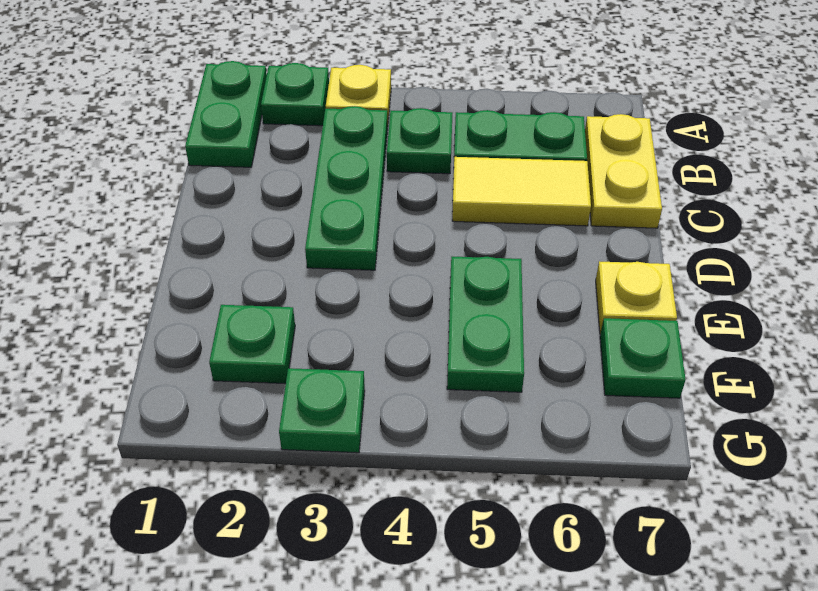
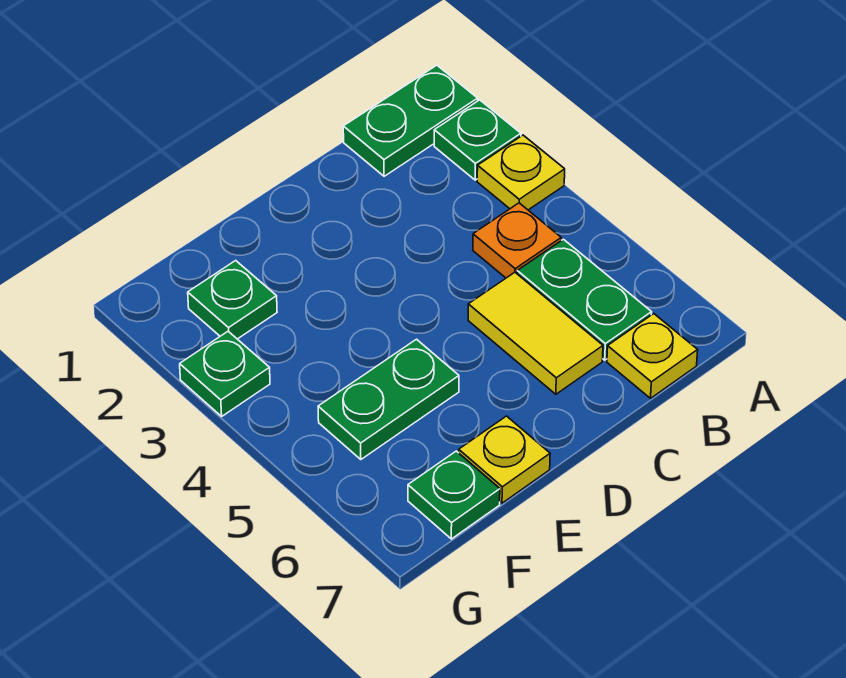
green 1x3 plate [305,106,388,270] -> none
green 1x1 plate [387,108,453,174] -> orange 1x1 plate [473,203,561,278]
yellow 1x2 plate [585,114,662,228] -> yellow 1x1 plate [607,314,698,398]

